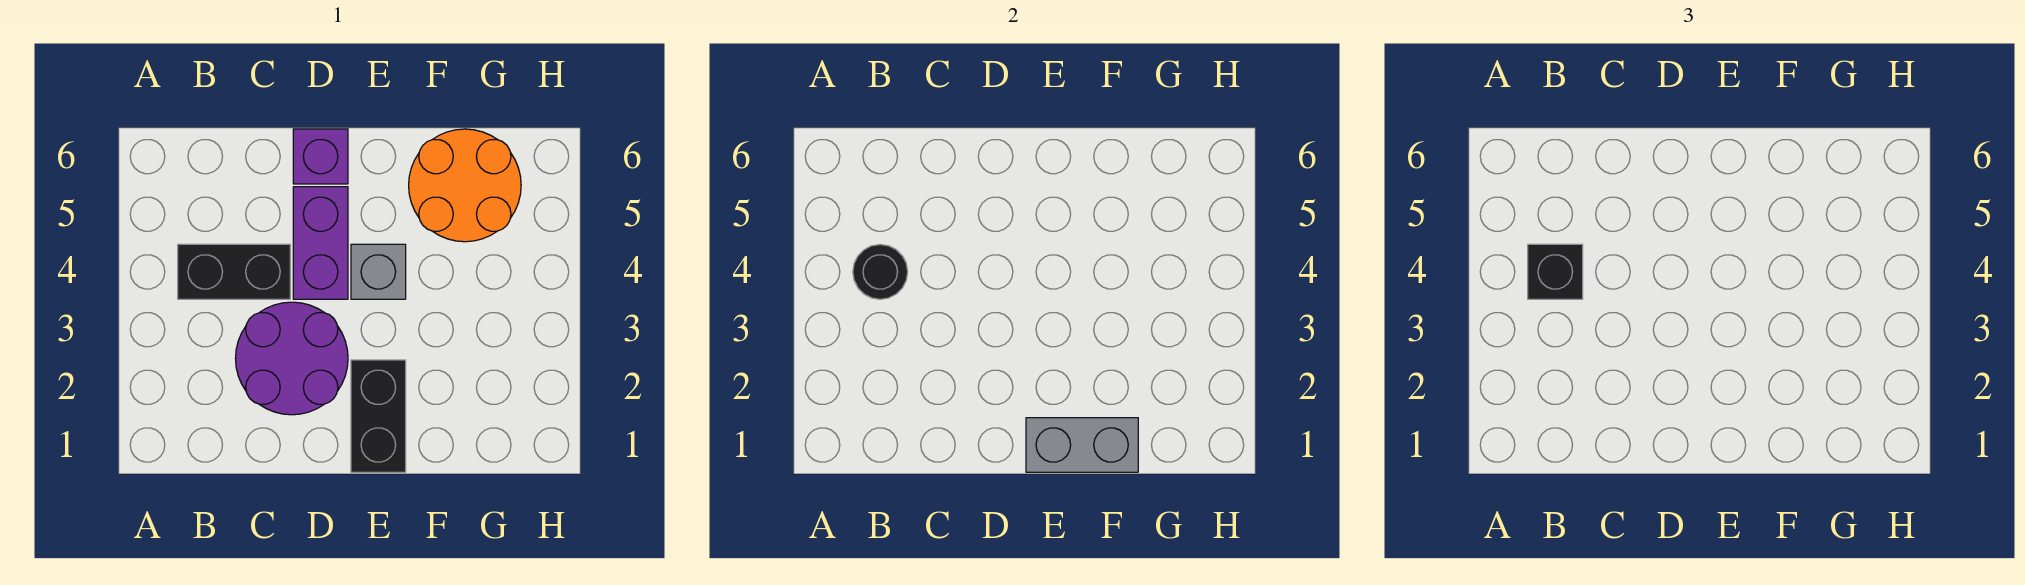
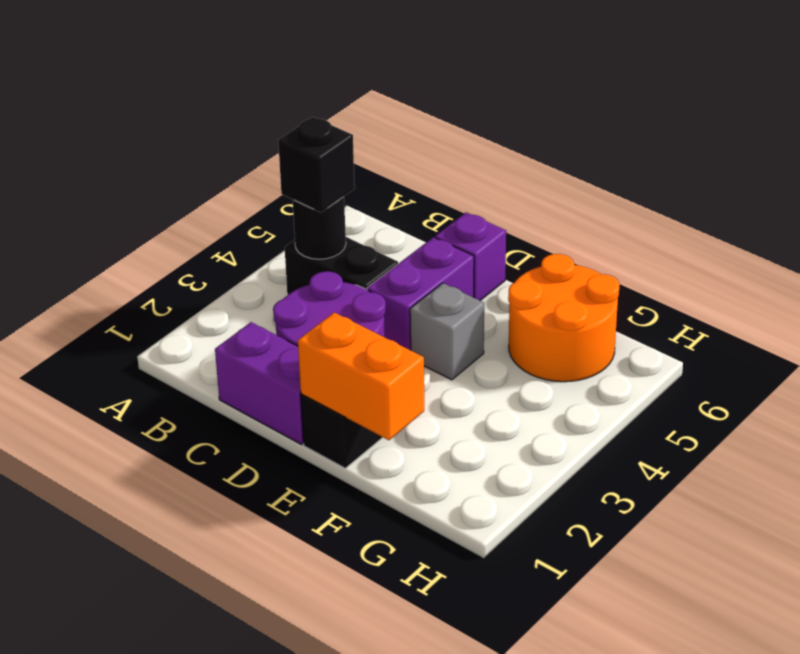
none -> purple 1x2 brick [215,322,303,444]
grey 1x2 brick [1026,418,1138,472] -> orange 1x2 brick [298,312,424,440]

